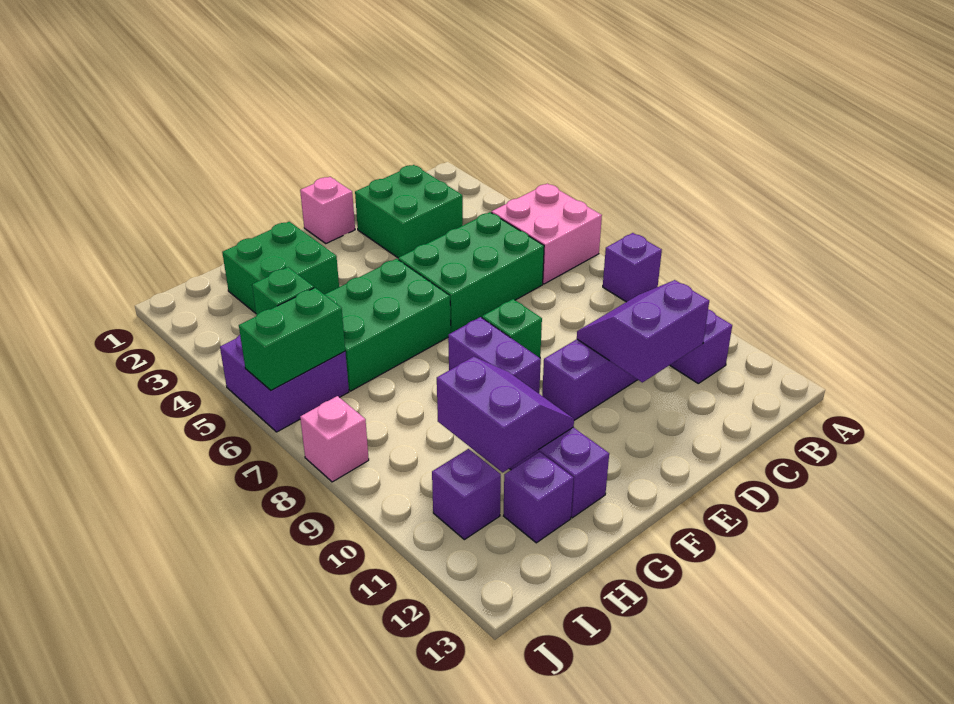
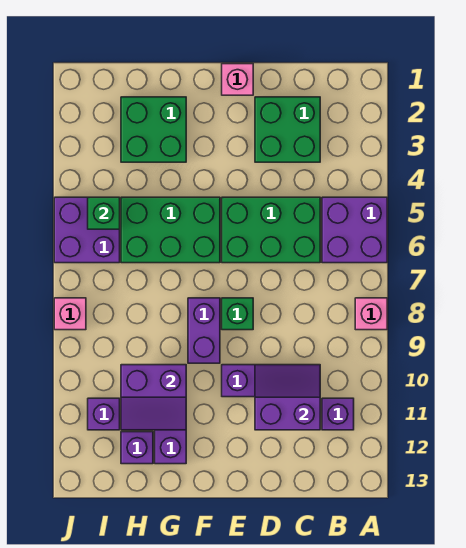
pink 2x2 brick [491,184,602,284] -> purple 2x2 brick [322,197,387,263]
purple 1x1 brick [603,233,662,302] -> pink 1x1 brick [355,298,387,330]
purple 2x2 slope [437,356,574,472] -> purple 2x2 slope turned to [121,365,186,430]
green 1x2 brick [239,288,345,390] -> none

